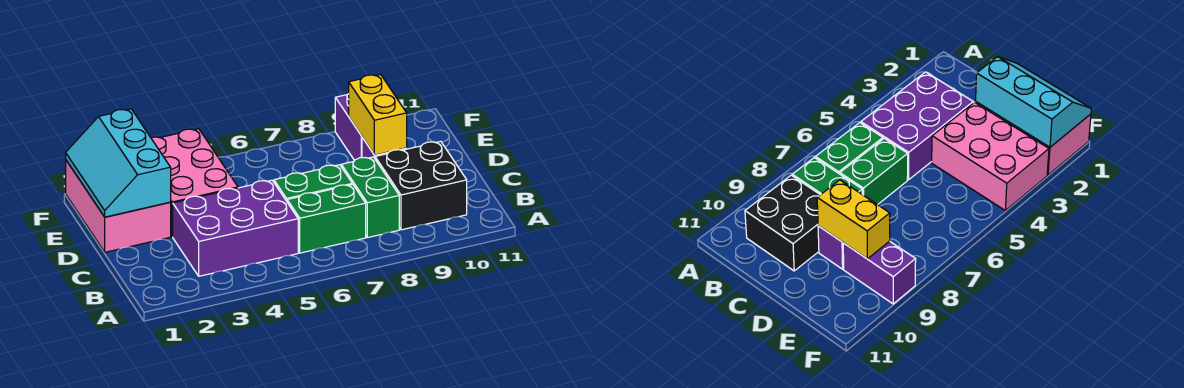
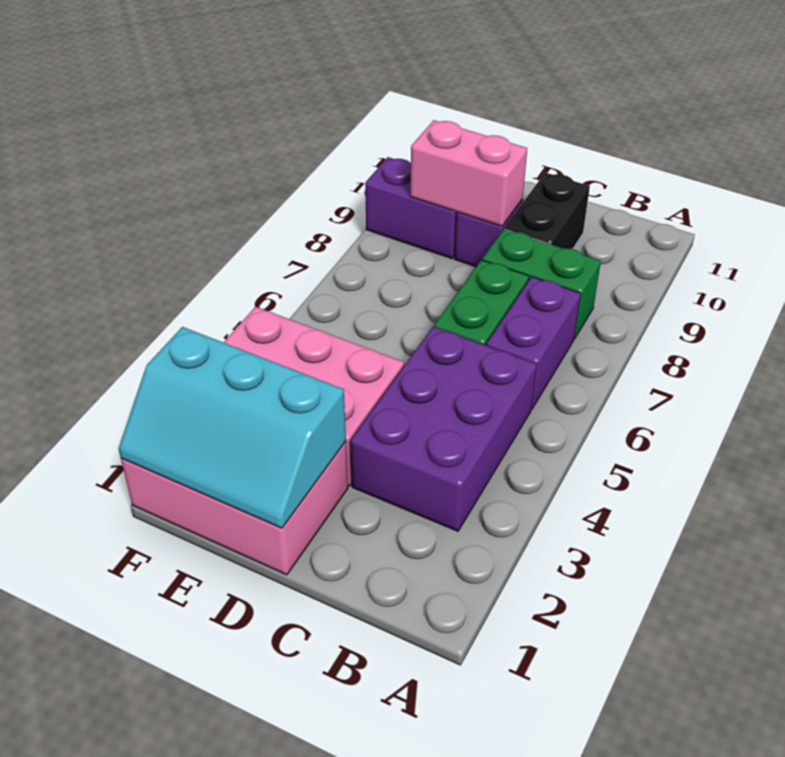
green 1x2 brick [287,184,366,253] -> purple 1x2 brick [486,277,581,409]
black 2x2 brick [375,141,467,230] -> black 1x2 brick [505,173,590,249]
yellow 1x2 brick [349,75,407,155] -> pink 1x2 brick [410,120,527,226]

